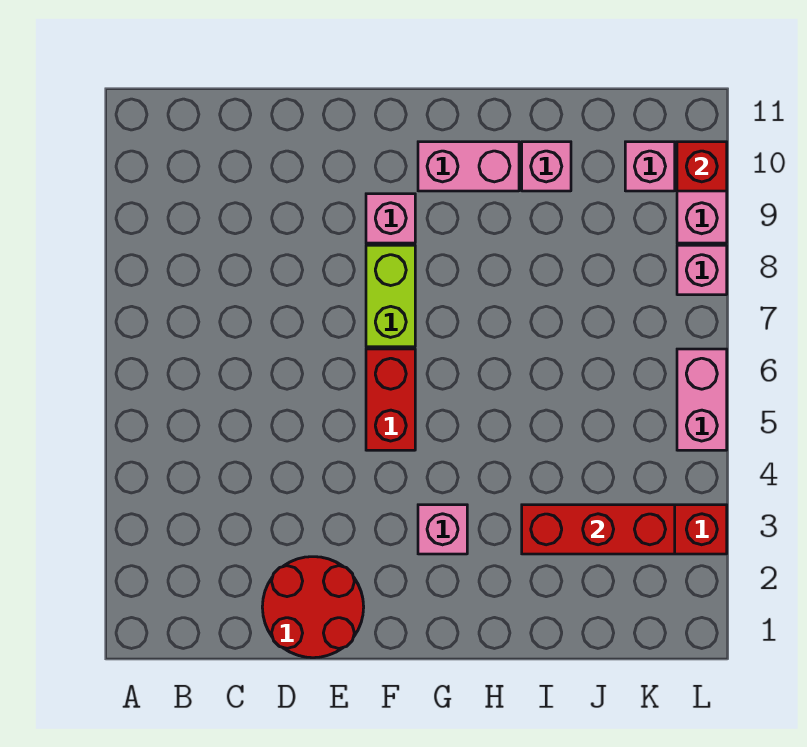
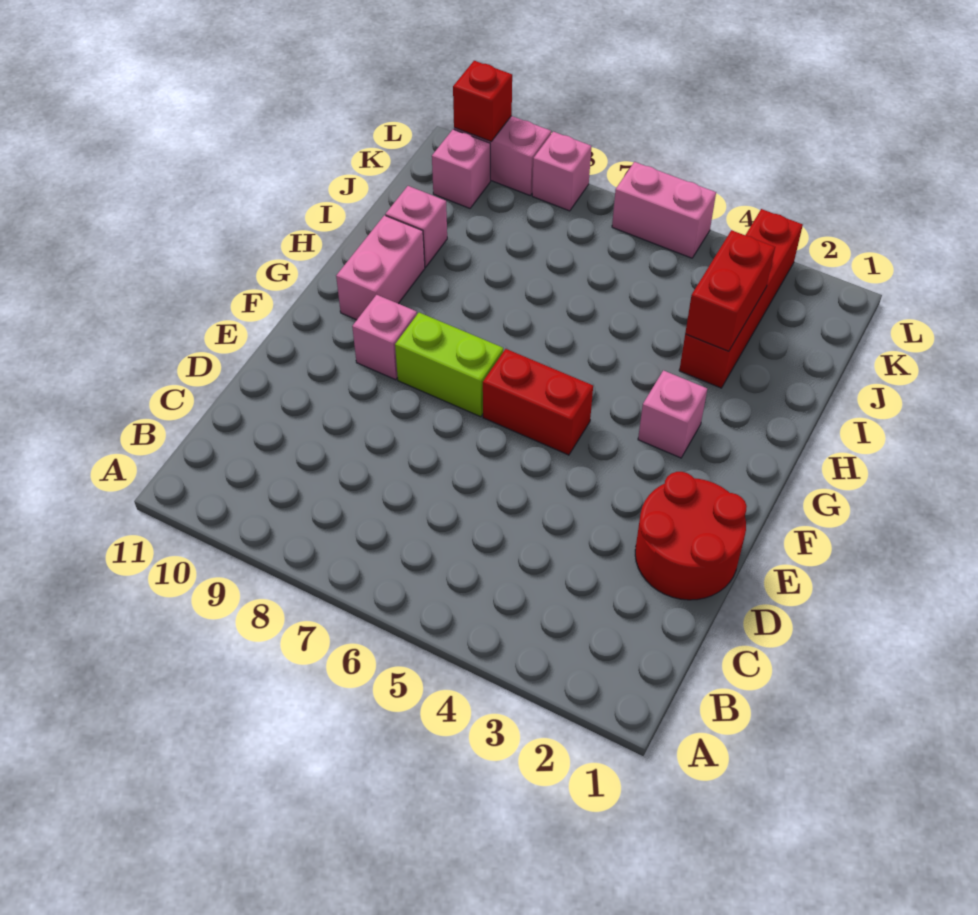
red 1x3 brick [522,505,675,554] -> red 1x2 brick [685,230,775,351]

